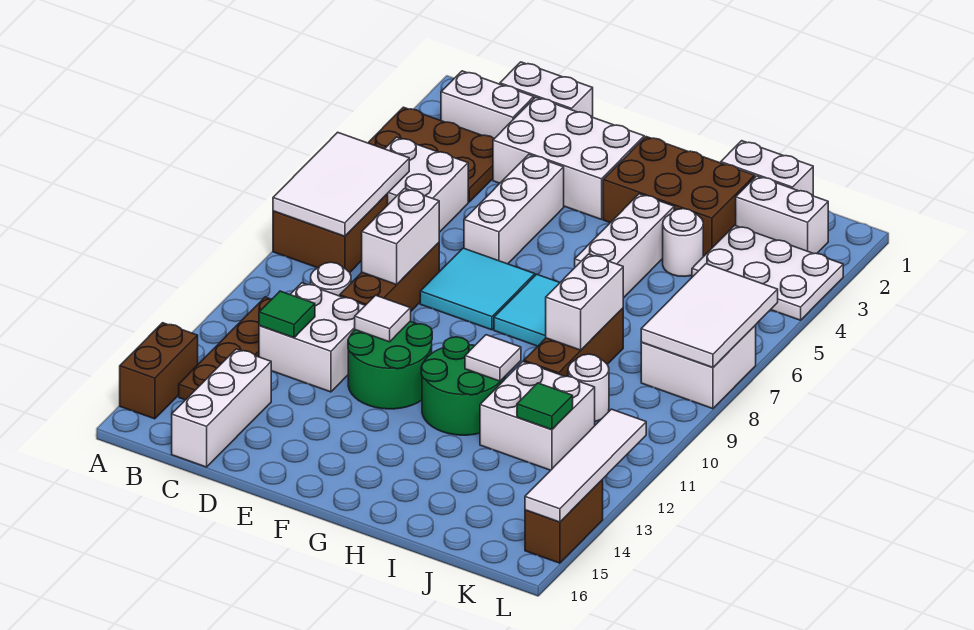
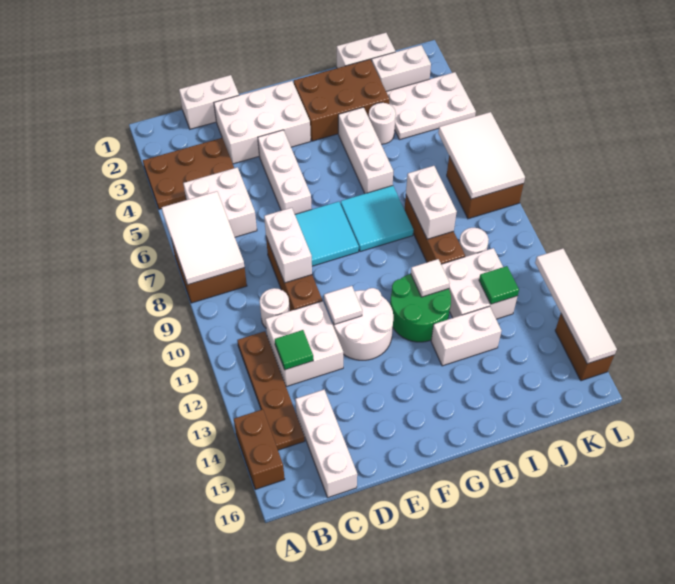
white 1x2 brick [441,71,534,139] -> white 1x2 brick moved to [431,306,501,366]
green 2x2 round brick [348,321,432,409] -> white 2x2 round brick [333,288,393,360]
white 2x2 brick [641,325,756,409] -> brown 2x2 brick [447,156,524,219]

